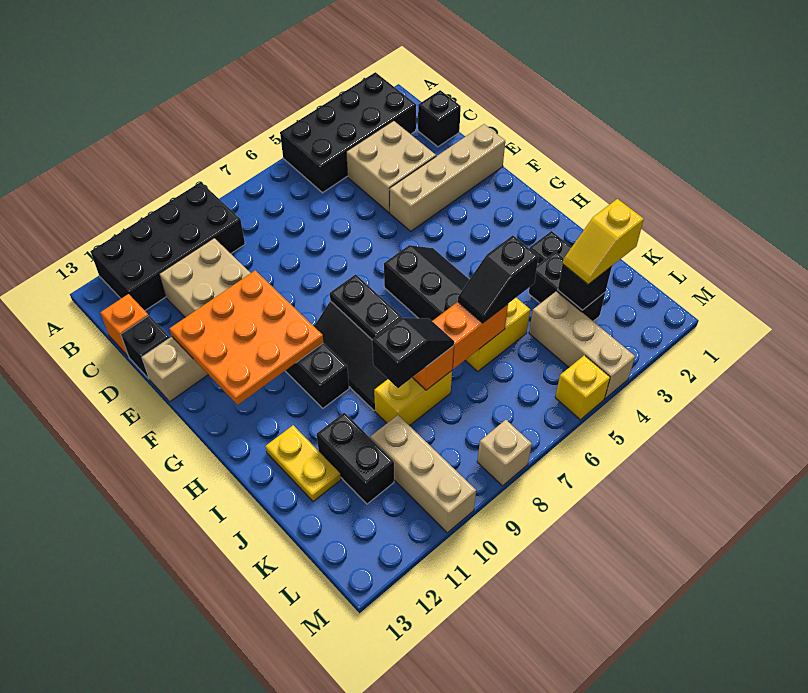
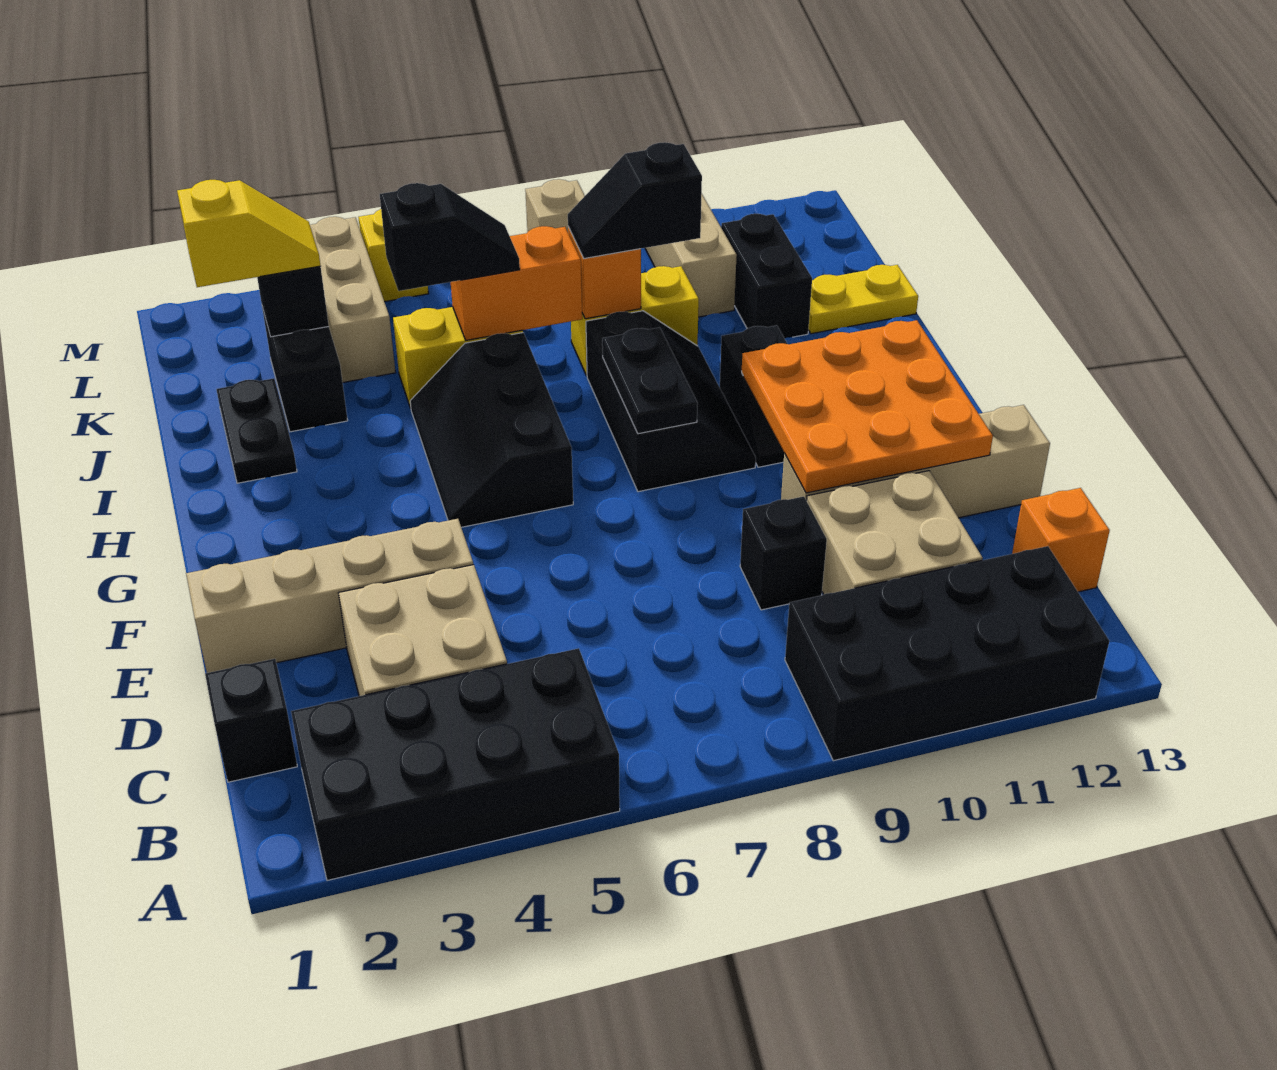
black 1x1 brick [121,316,170,379] -> black 1x1 brick moved to [740,497,827,610]
yellow 1x2 plate [265,425,341,502] -> yellow 1x2 plate turned to [808,265,918,334]

